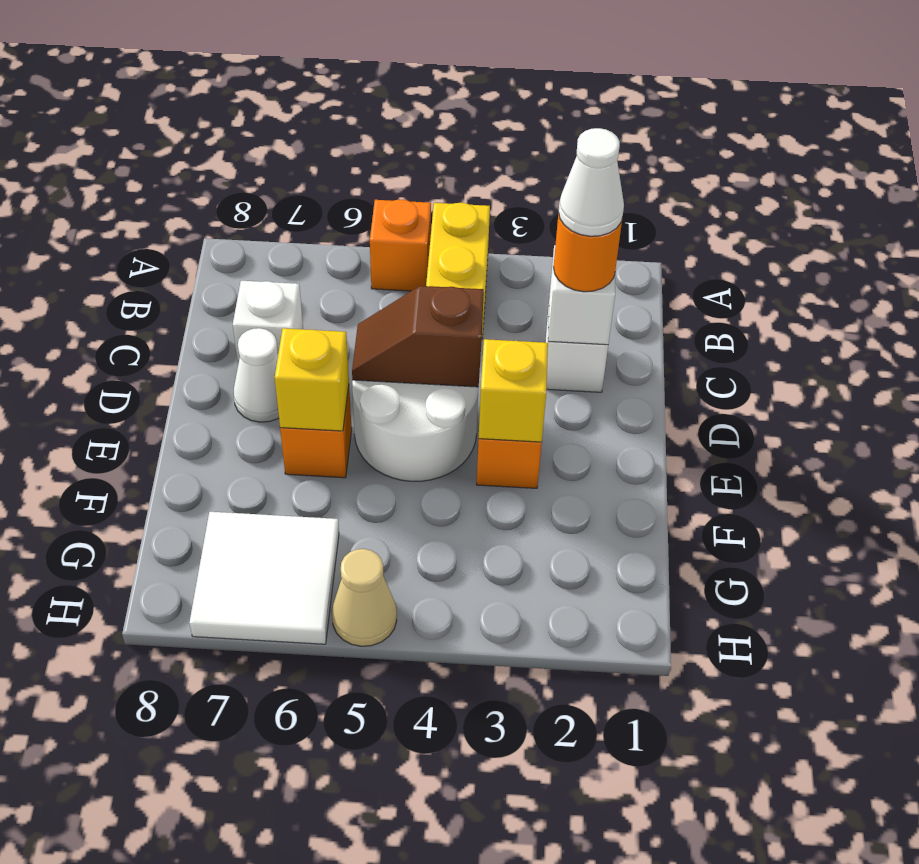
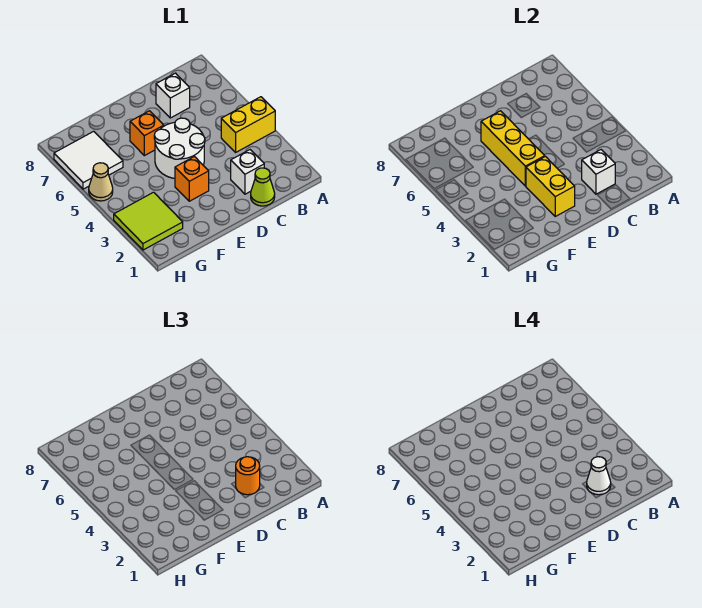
orange 1x1 brick [370,200,431,291] -> none
none -> lime 1x1 cone [251,168,275,206]
brown 1x2 slope [352,286,484,387] -> none
white 1x1 cone [234,328,279,422] -> none
yellow 1x1 brick [479,339,548,442] -> yellow 1x2 brick [526,157,575,216]
yellow 1x1 brick [275,328,349,431] -> yellow 1x3 brick [481,111,545,186]
none -> lime 2x2 tile [114,192,183,250]

